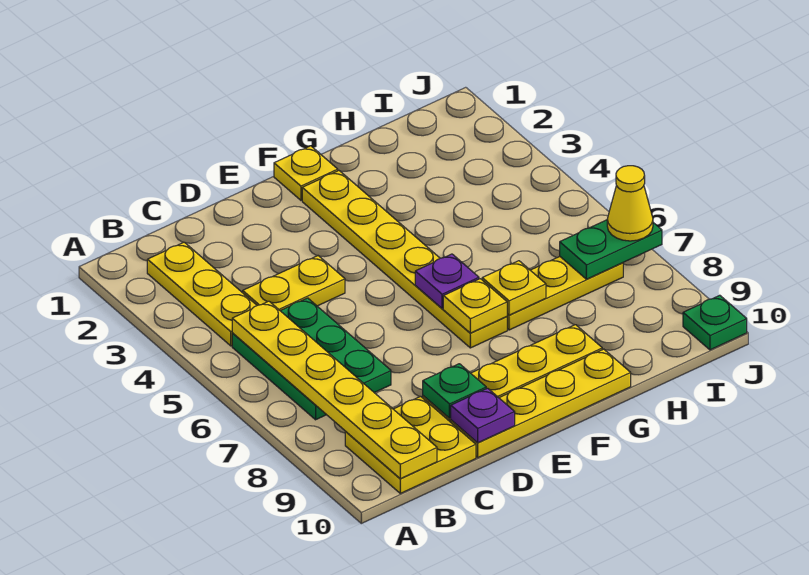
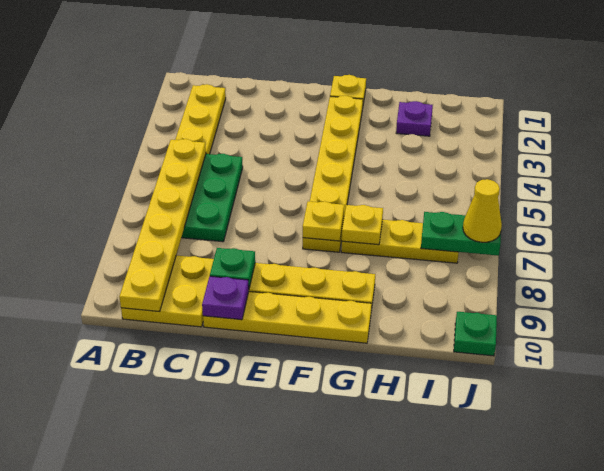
yellow 1x2 plate [243,256,345,311] -> none
purple 1x1 plate [415,254,479,309] -> purple 1x1 plate moved to [396,101,433,136]

